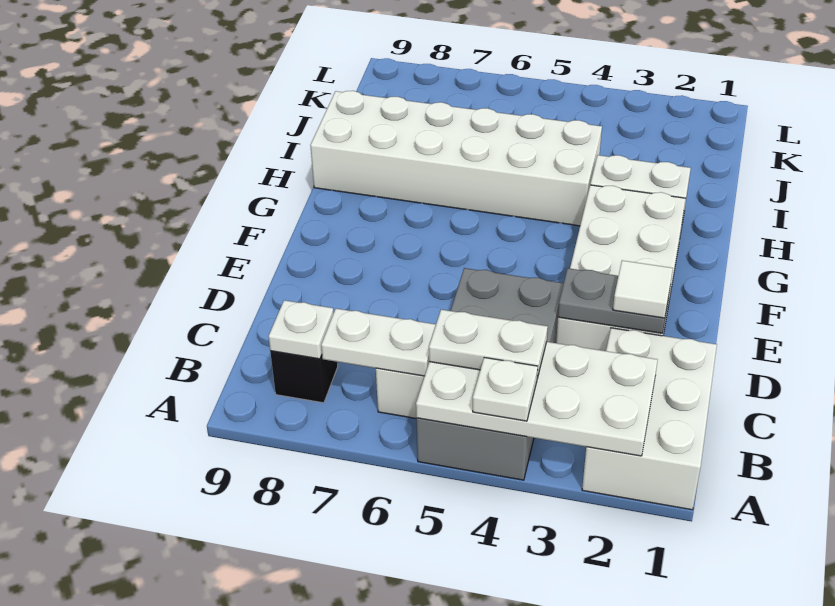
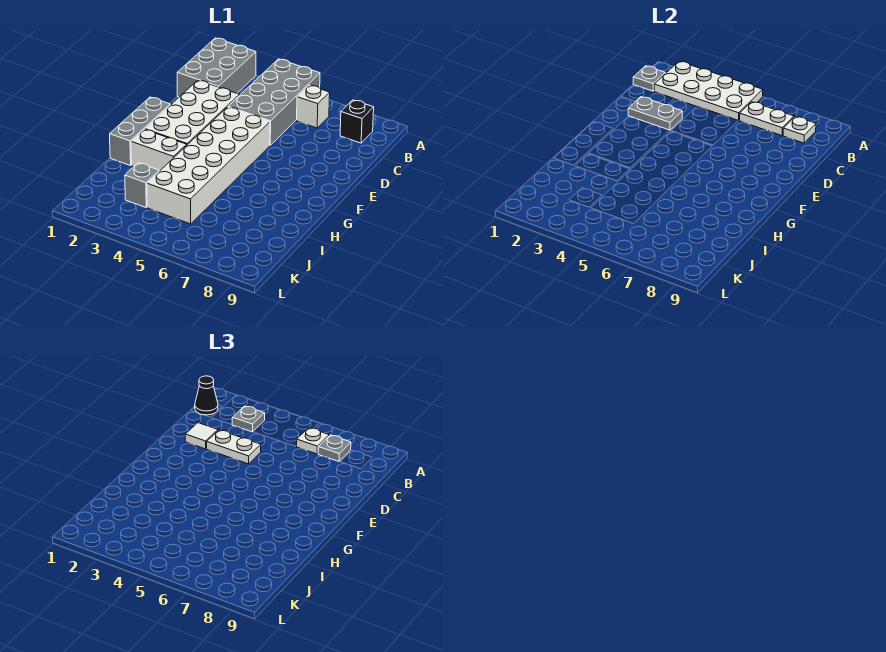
white 2x3 brick [582,328,717,510] -> grey 2x3 brick [177,38,256,97]
white 1x1 plate [473,358,538,421] -> white 1x1 plate moved to [297,428,329,454]
none -> grey 1x1 plate [633,66,665,91]
none -> black 1x1 cone [195,376,218,415]
none -> grey 1x1 plate [232,406,265,432]
white 1x2 plate [429,310,548,378] -> white 1x2 plate moved to [207,430,261,464]
none -> grey 1x1 plate [318,435,351,461]
none -> grey 1x3 brick [110,97,170,166]
white 2x6 brick [310,91,602,226] -> white 2x6 brick turned to [147,107,270,224]
none -> grey 1x1 brick [125,163,159,207]

